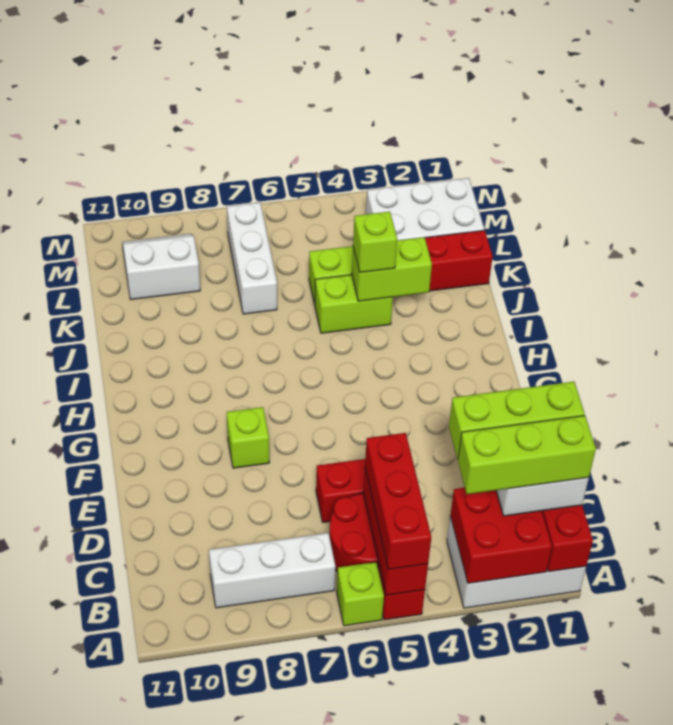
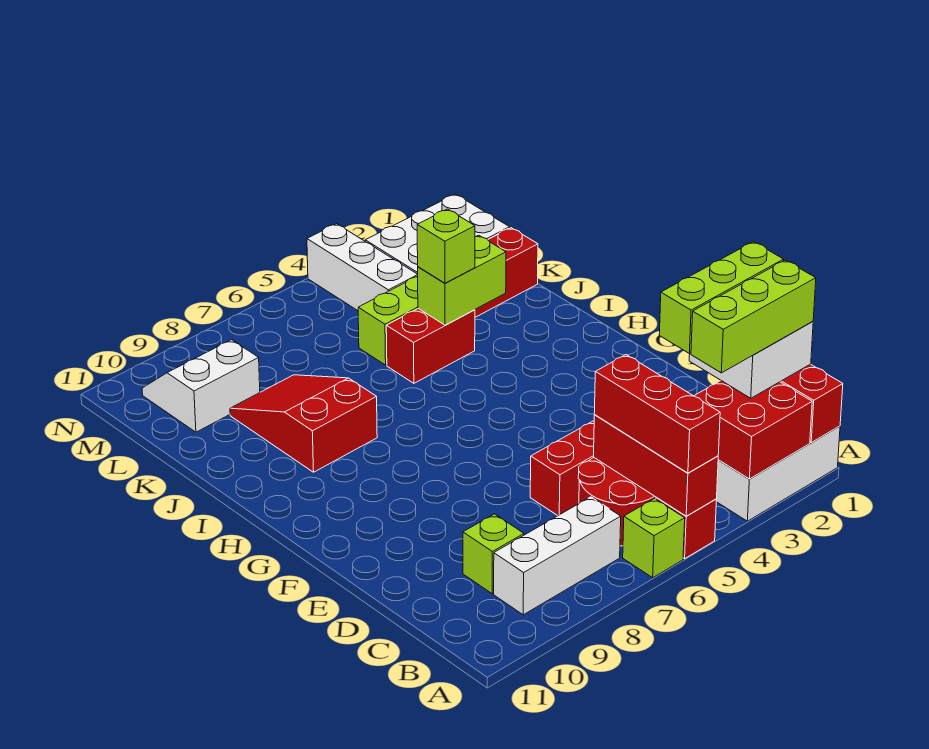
lime 1x1 brick [227,407,269,468] -> lime 1x1 brick moved to [463,514,524,594]
none -> red 2x3 slope [230,375,377,472]
lime 1x2 brick [315,275,393,333] -> red 1x2 brick [386,309,475,383]
white 1x3 brick [227,202,277,314] -> white 1x3 brick moved to [307,224,418,311]

